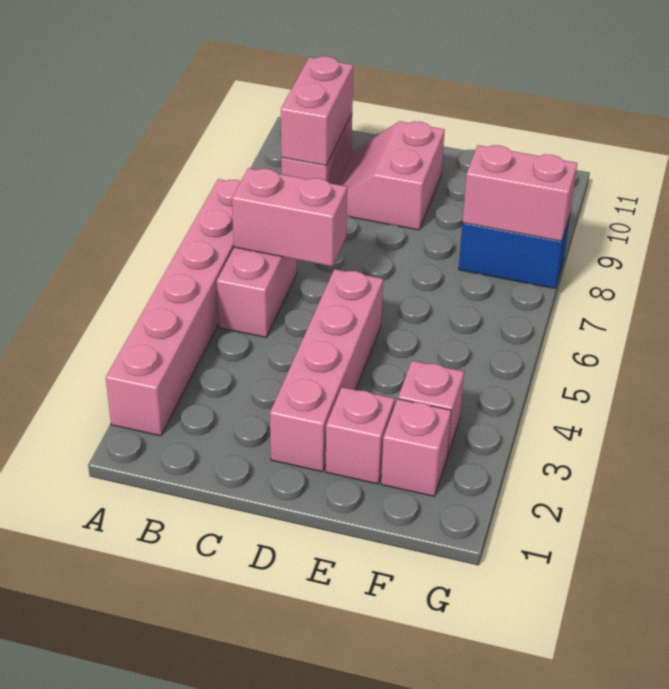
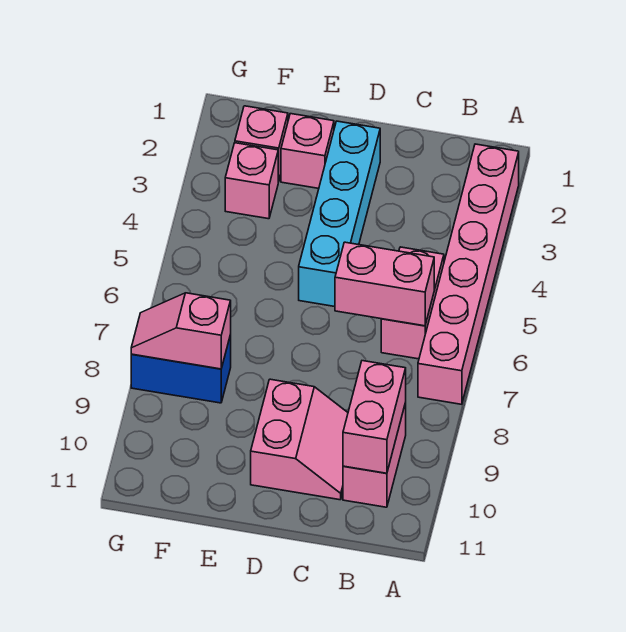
pink 1x4 brick [270,269,383,472] -> cyan 1x4 brick [299,121,380,307]
pink 1x2 brick [463,145,577,241] -> pink 1x2 slope [131,293,231,369]

